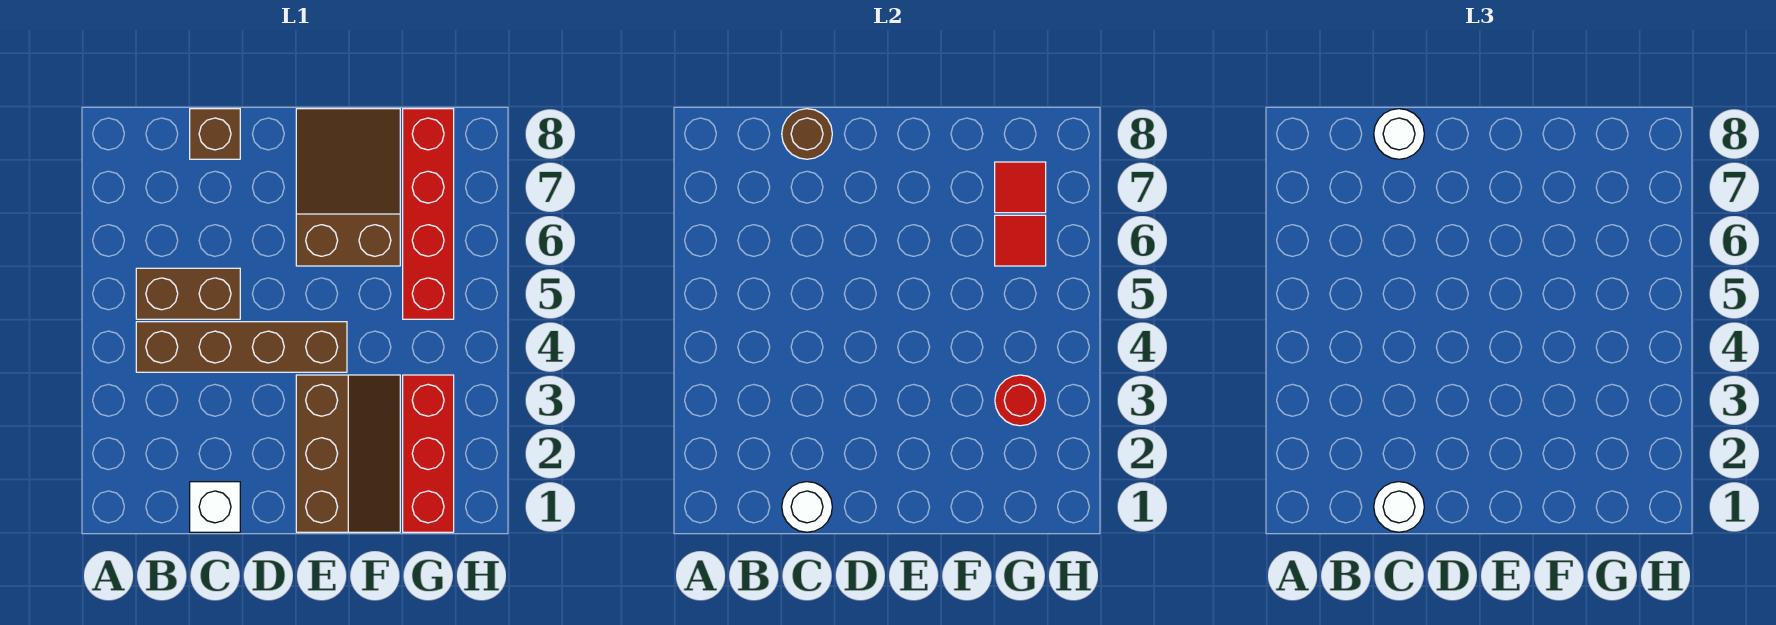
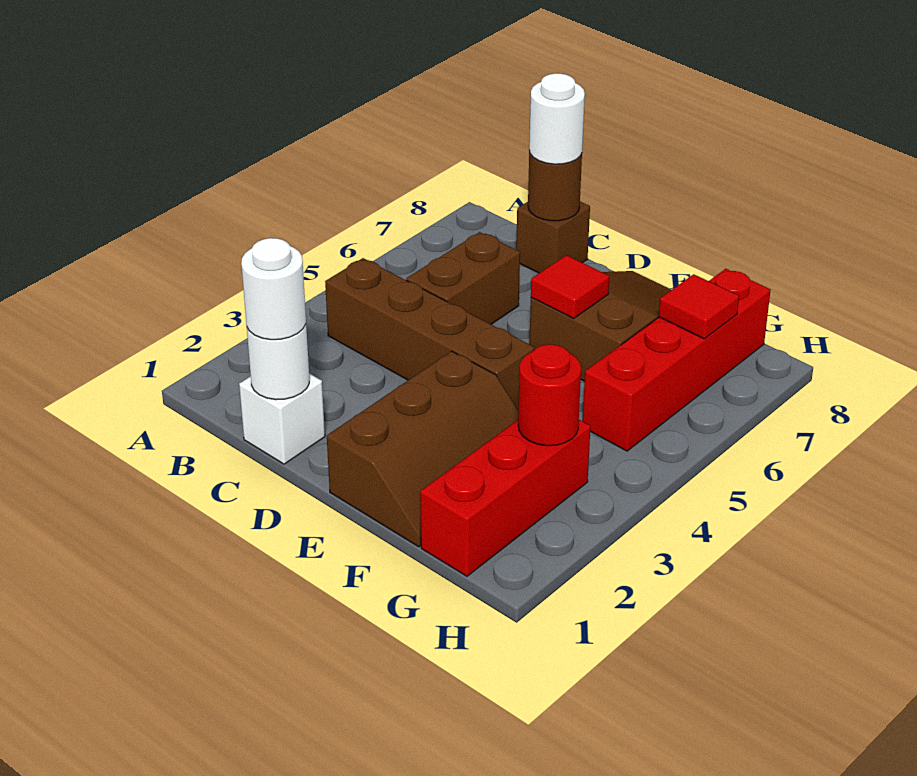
brown 1x2 brick [136,268,240,319] -> brown 1x2 brick turned to [406,232,520,324]
red 1x1 tile [995,215,1046,266] -> red 1x1 tile moved to [531,255,609,318]

